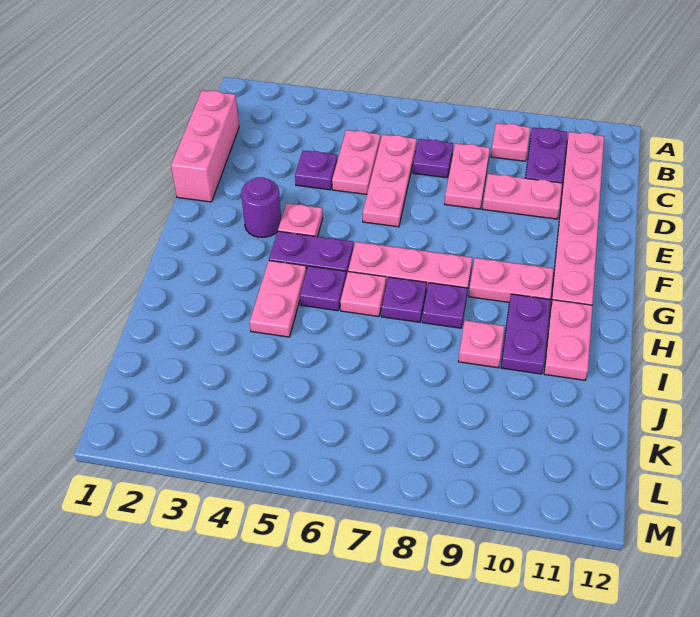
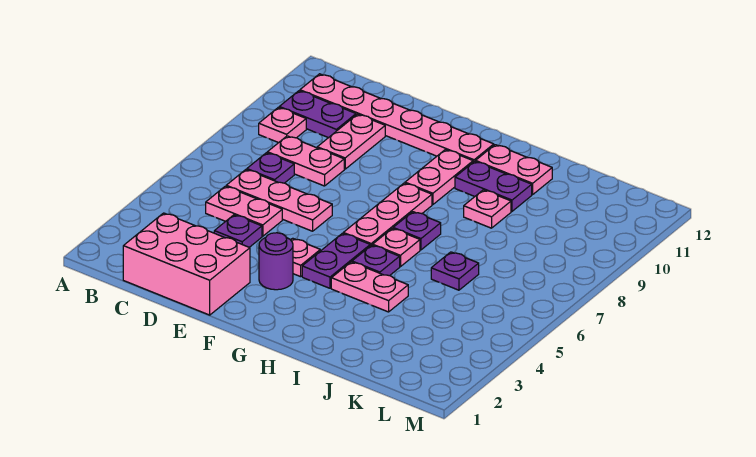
pink 1x3 brick [171,90,239,202] -> pink 2x3 brick [123,213,250,315]
purple 1x1 plate [422,283,468,328] -> purple 1x1 plate moved to [431,252,479,290]

